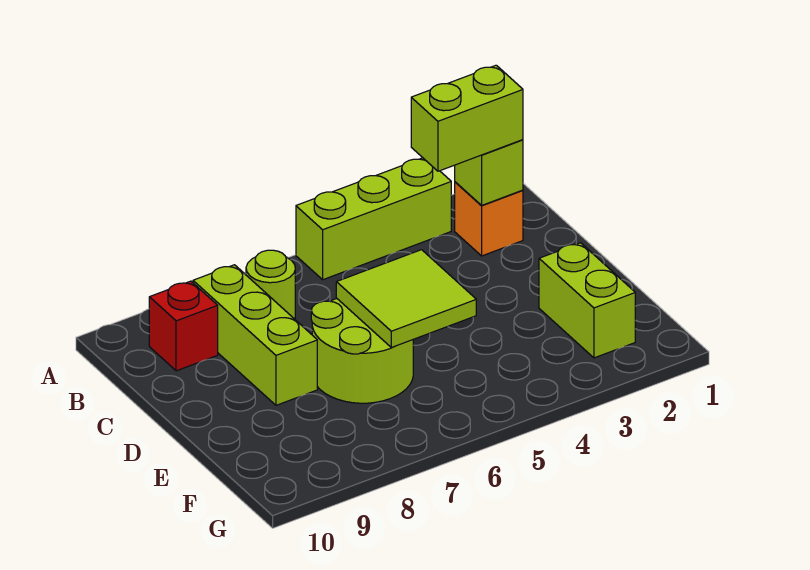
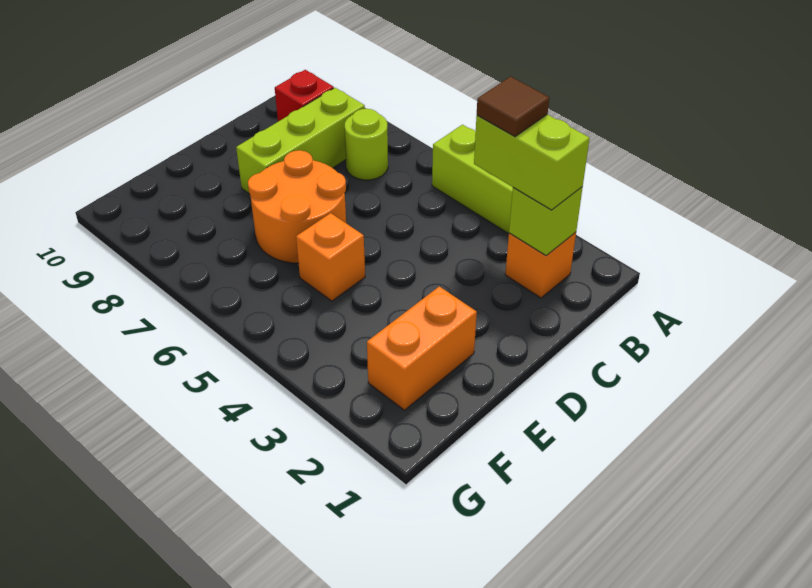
none -> brown 1x1 tile [477,77,549,137]
lime 2x2 tile [336,250,476,348] -> none
lime 2x2 round brick [311,299,413,403] -> orange 2x2 round brick [248,150,346,263]
lime 1x2 brick [539,243,635,358] -> orange 1x2 brick [367,286,477,410]
none -> orange 1x1 brick [296,213,365,301]

